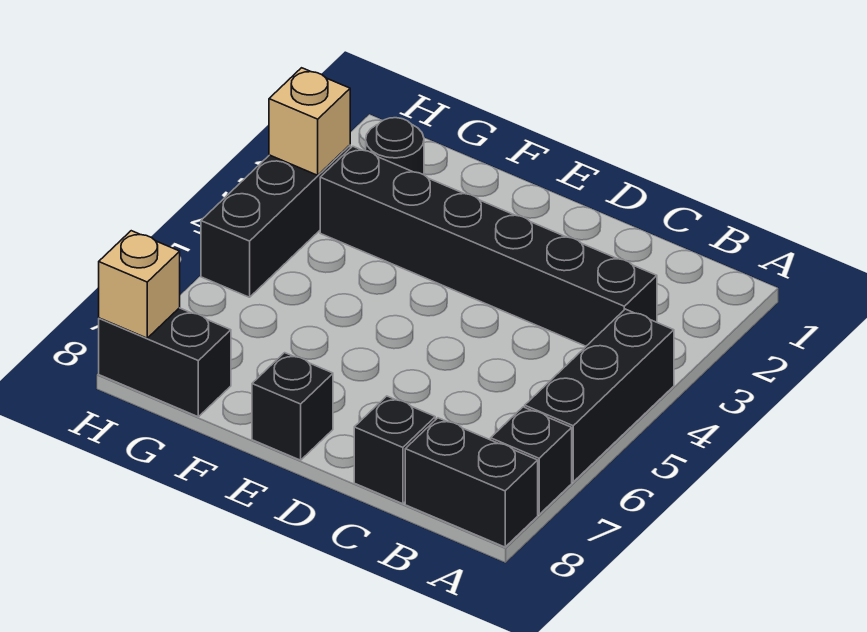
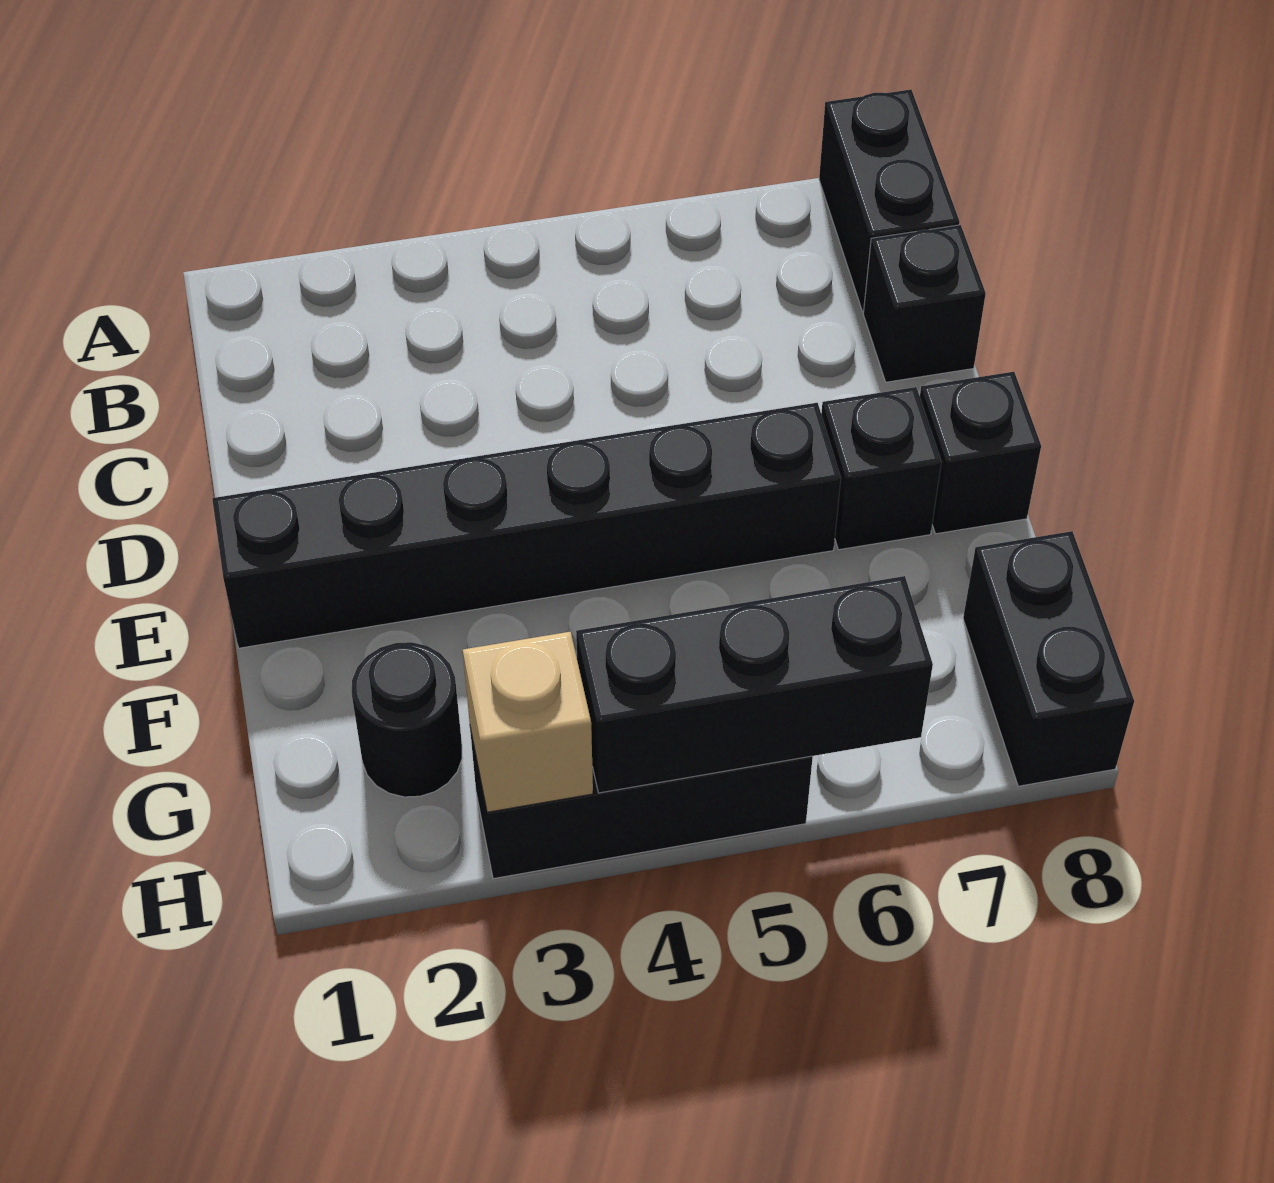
black 1x3 brick [525,309,674,482] -> black 1x3 brick moved to [576,576,933,793]
black 1x1 brick [491,407,572,514] -> black 1x1 brick moved to [821,387,942,550]
black 1x6 brick [320,146,657,346] -> black 1x6 brick turned to [212,403,841,648]
tan 1x1 brick [99,231,180,338] -> none

